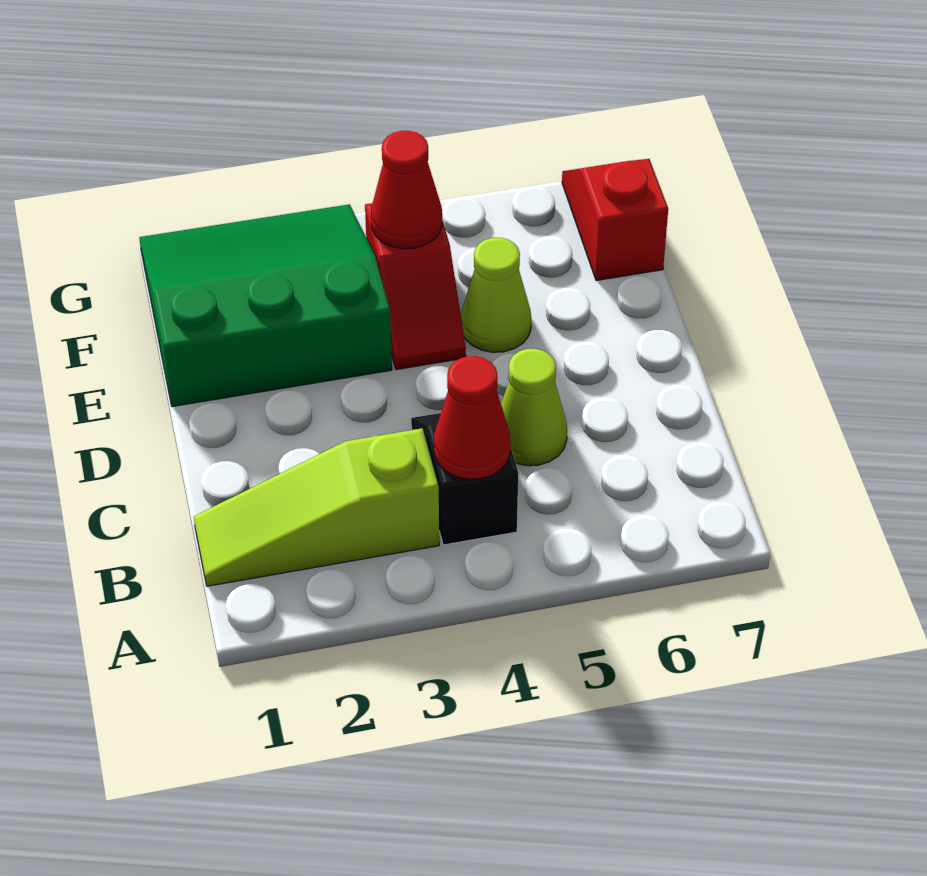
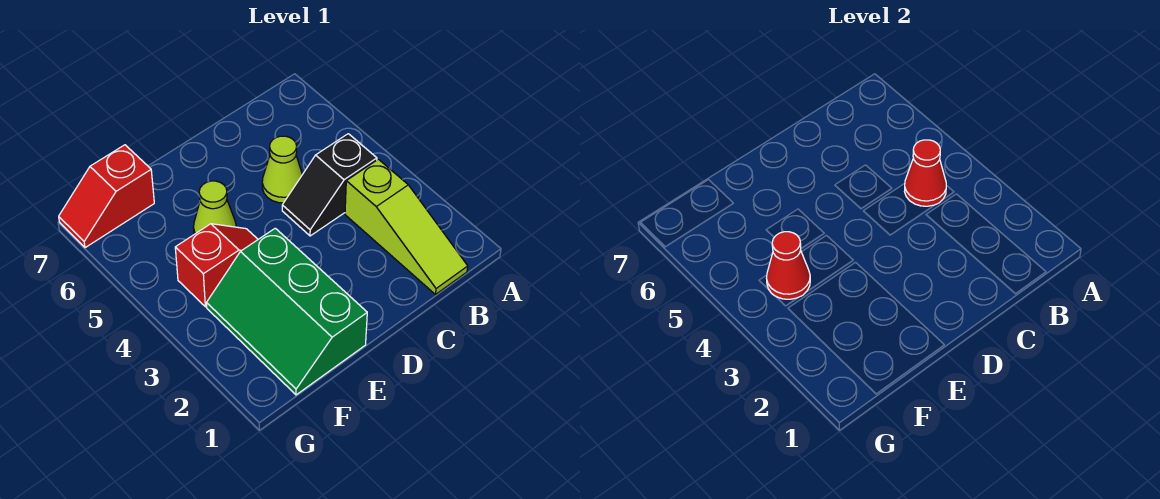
green 3x3 slope [139,204,392,407] -> green 2x3 slope [207,228,367,395]

